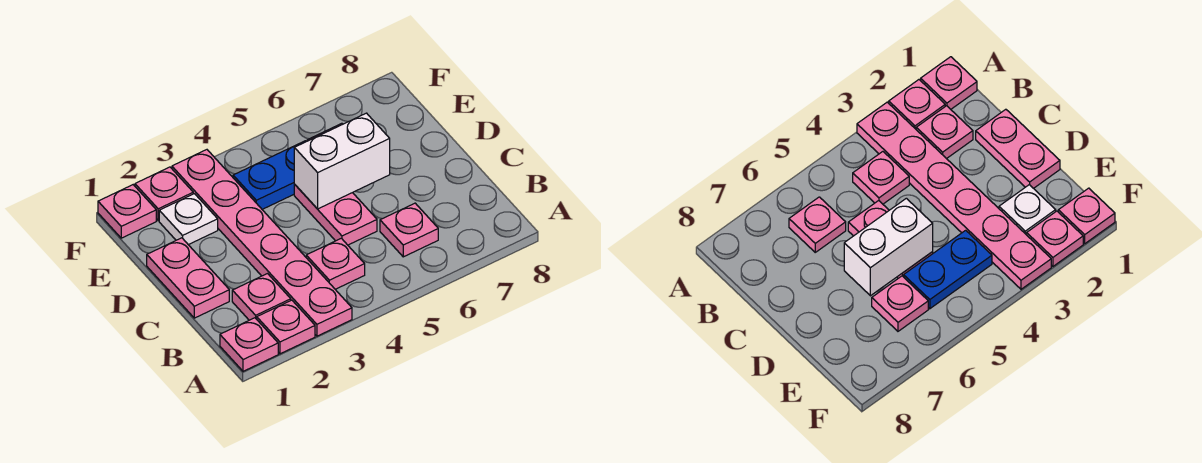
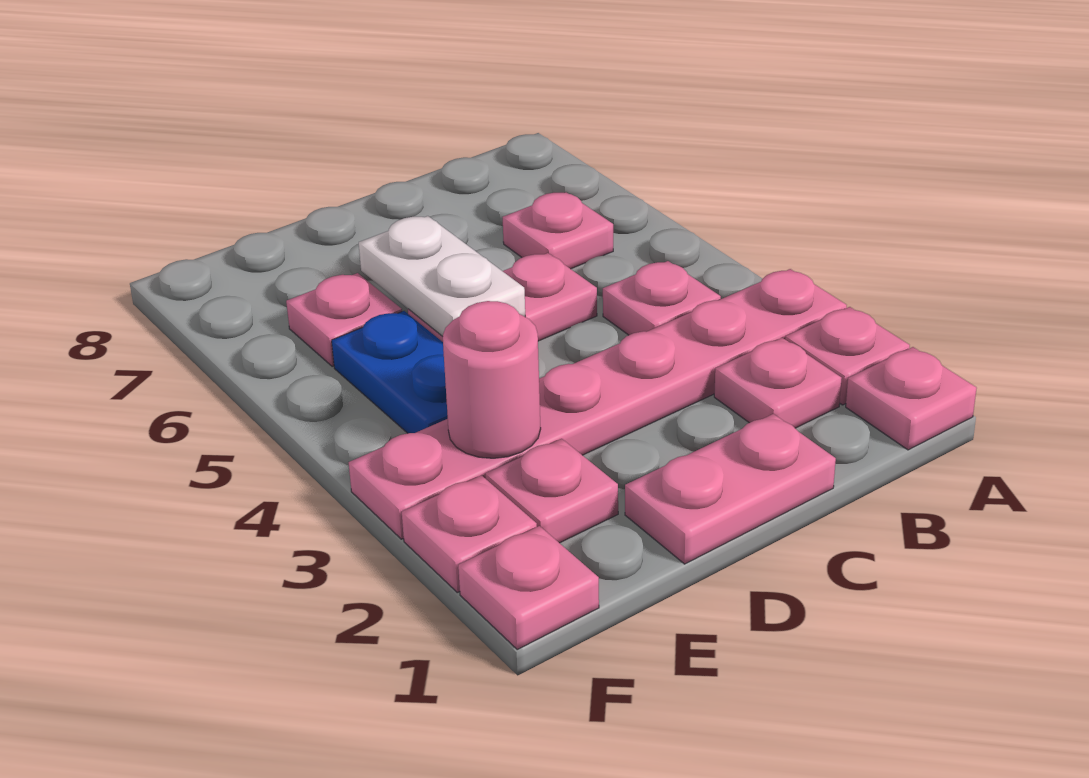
white 1x2 brick [294,113,390,209] -> white 1x2 plate [359,216,525,337]
white 1x1 plate [159,194,218,245] -> pink 1x1 plate [485,439,618,543]
none -> pink 1x1 round brick [443,301,541,458]

